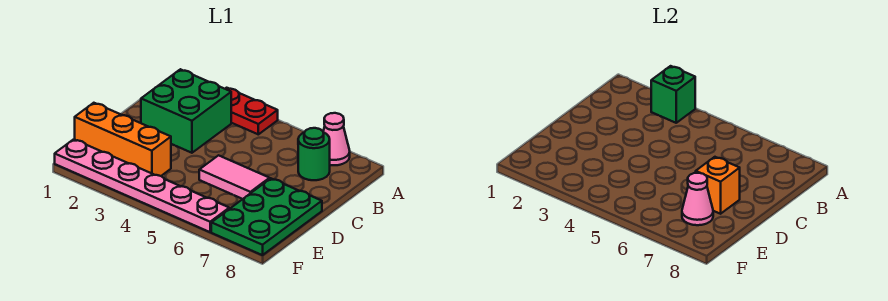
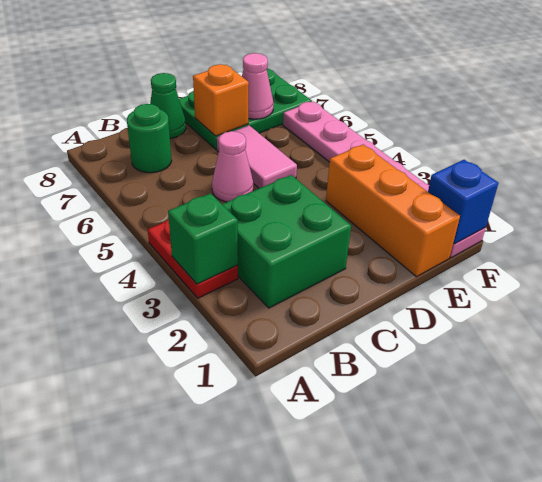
pink 1x1 cone [323,113,350,165] -> pink 1x1 cone moved to [212,131,254,202]
none -> green 1x1 cone [150,73,186,139]
none -> blue 1x1 brick [428,160,499,244]

